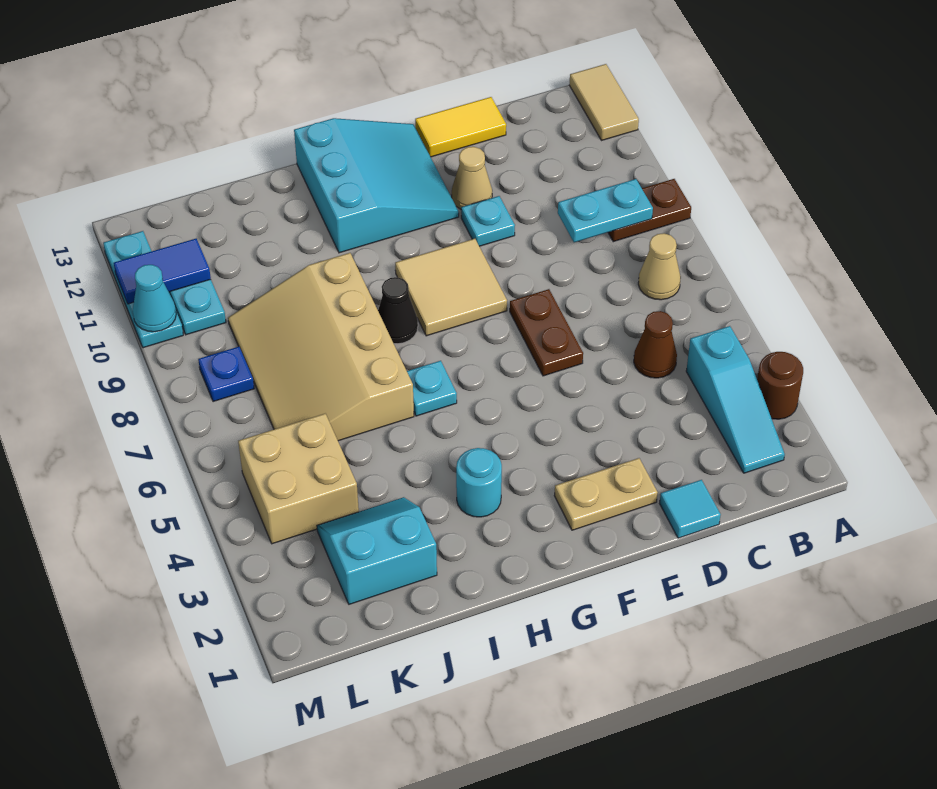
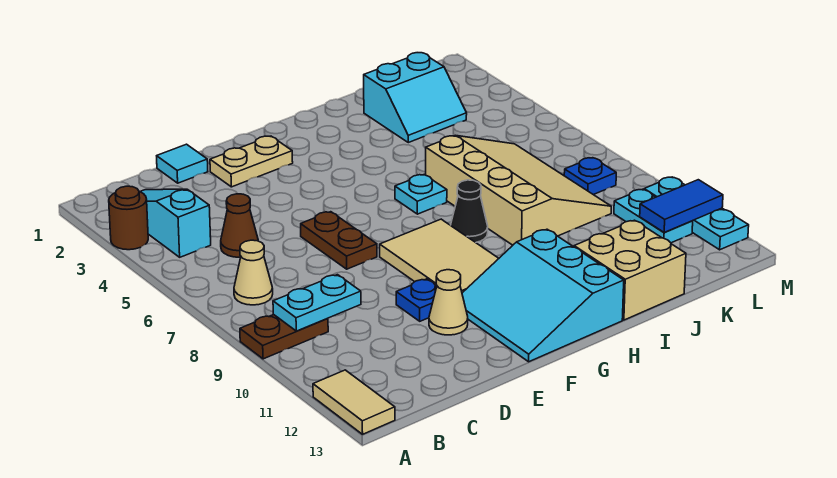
yellow 1x2 tile [415,97,506,157] -> none
cyan 1x1 plate [461,196,515,246] -> blue 1x1 plate [396,279,437,321]
tan 2x2 tile [395,239,507,336] -> tan 2x3 tile [380,219,499,293]
cyan 1x1 round brick [456,448,502,517] -> none
tan 2x2 brick [238,414,359,544] -> tan 2x2 brick moved to [574,220,686,320]
cyan 1x1 cone [133,265,176,332] -> none

